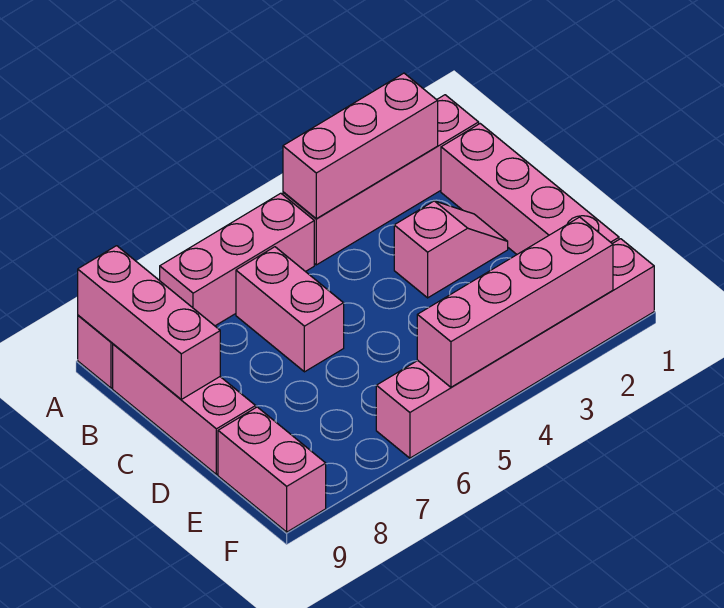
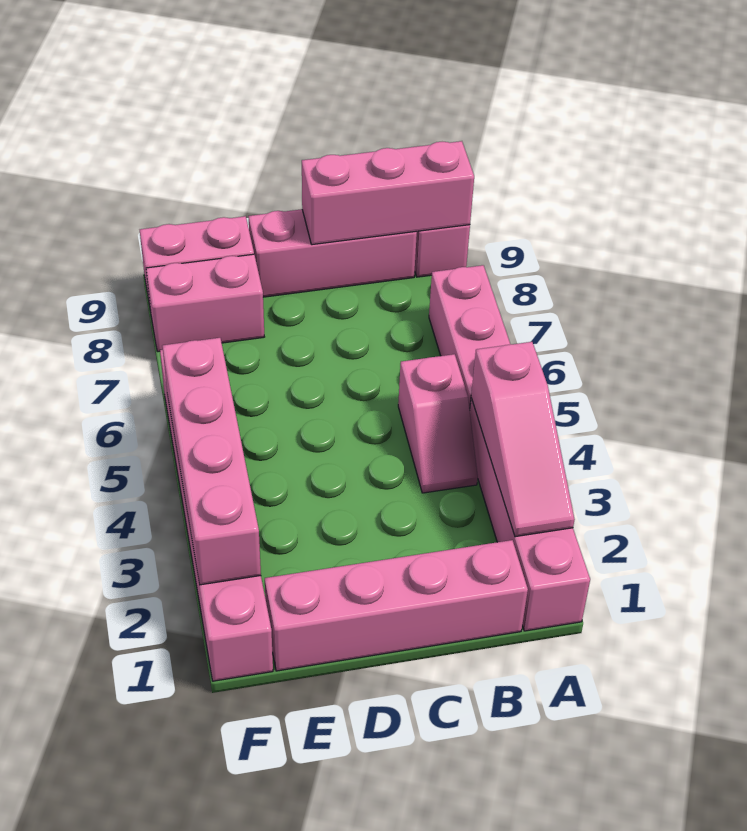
pink 1x3 brick [283,73,438,219] -> pink 1x3 slope [471,342,575,537]
pink 1x2 brick [236,247,344,372] -> pink 1x2 brick moved to [146,254,264,352]
pink 1x2 slope [394,201,508,298] -> pink 1x2 slope moved to [398,354,478,493]

